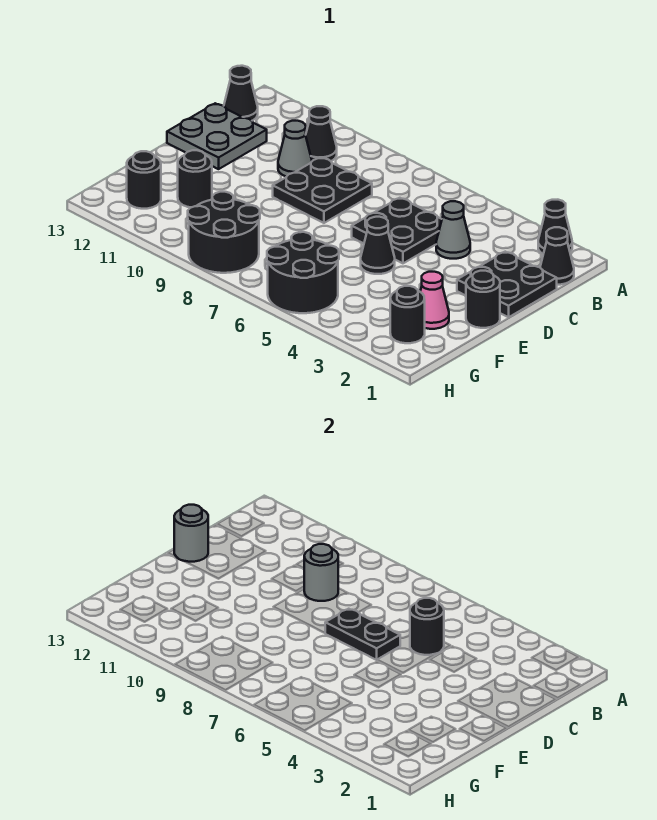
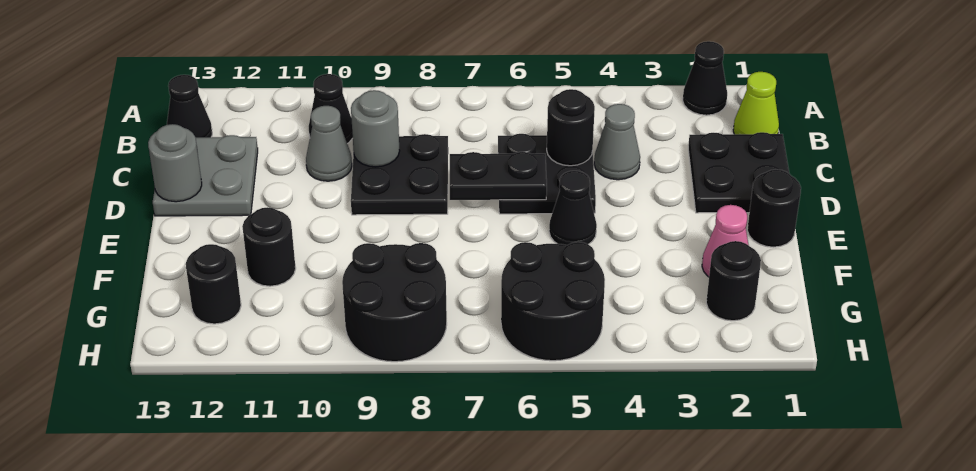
black 1x1 cone [540,227,574,285] -> lime 1x1 cone [733,72,779,134]

